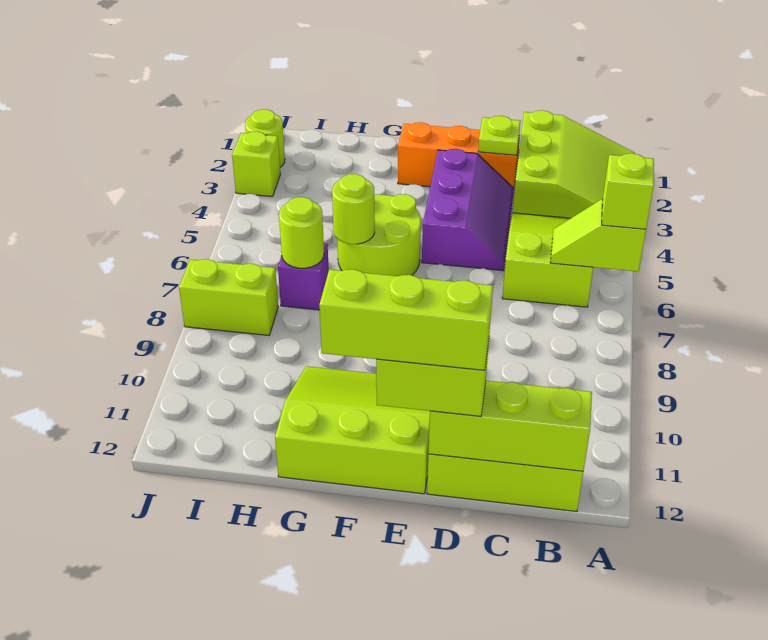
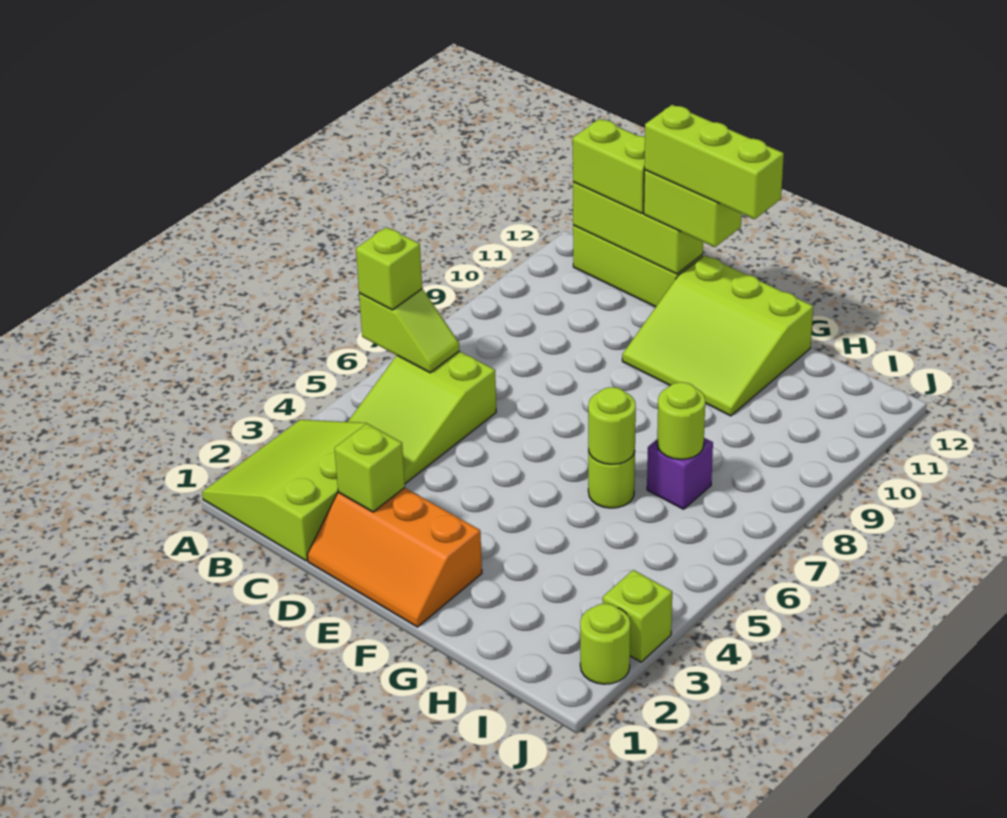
lime 1x1 plate [478,116,520,155] -> lime 1x1 brick [335,424,405,512]
purple 2x3 slope [422,149,514,271] -> none
lime 2x2 round brick [337,194,421,276] -> lime 1x1 round brick [588,449,635,508]
lime 1x2 brick [179,259,278,335] -> lime 1x2 brick moved to [573,119,645,213]

